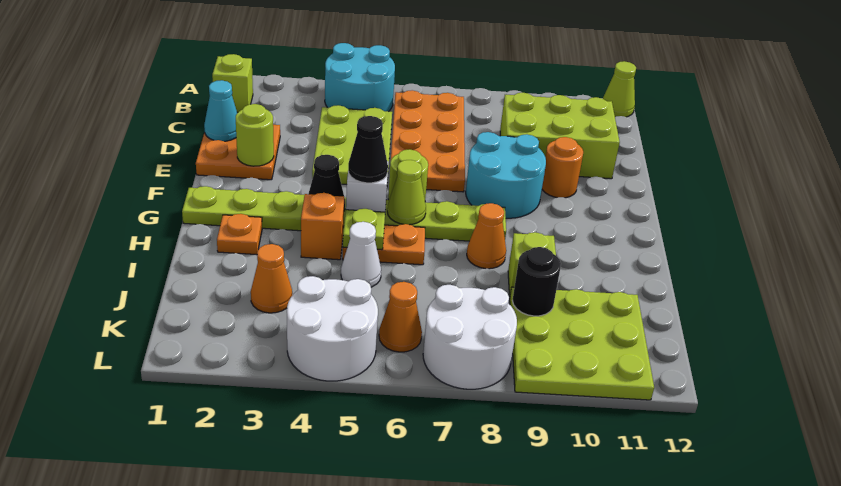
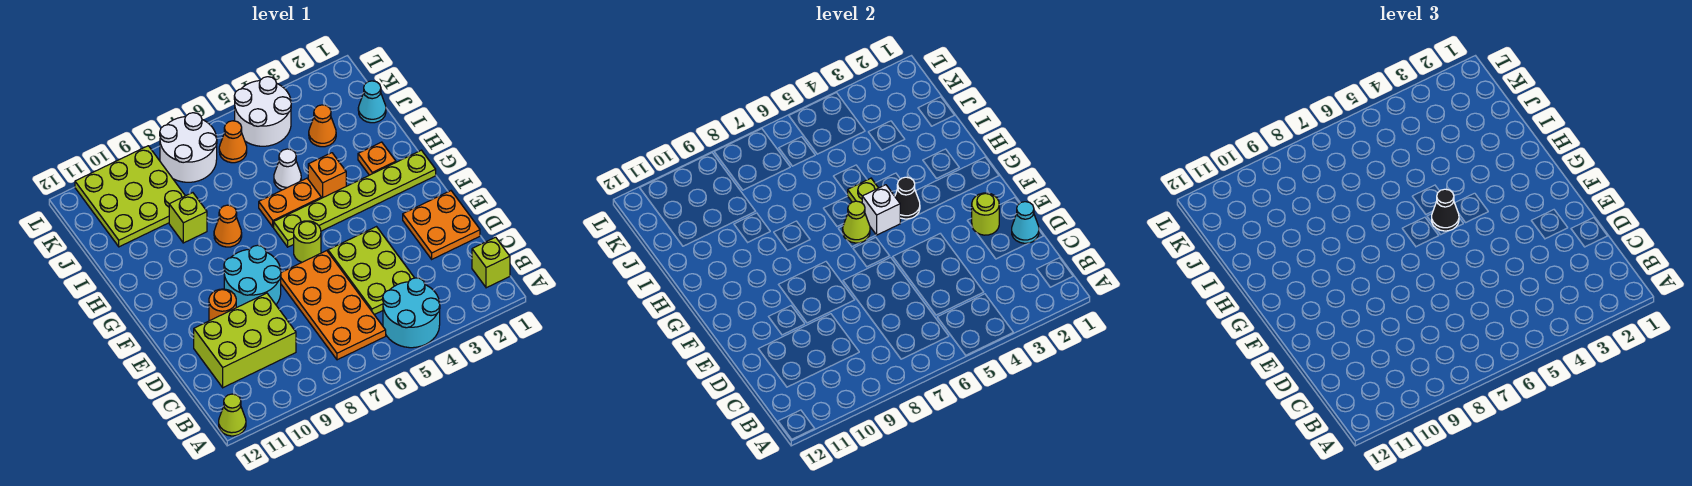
lime 1x8 plate [182,186,506,241] -> lime 1x6 plate [274,150,436,247]
none -> cyan 1x1 cone [358,81,386,123]
black 1x1 round brick [512,247,561,316] -> none

